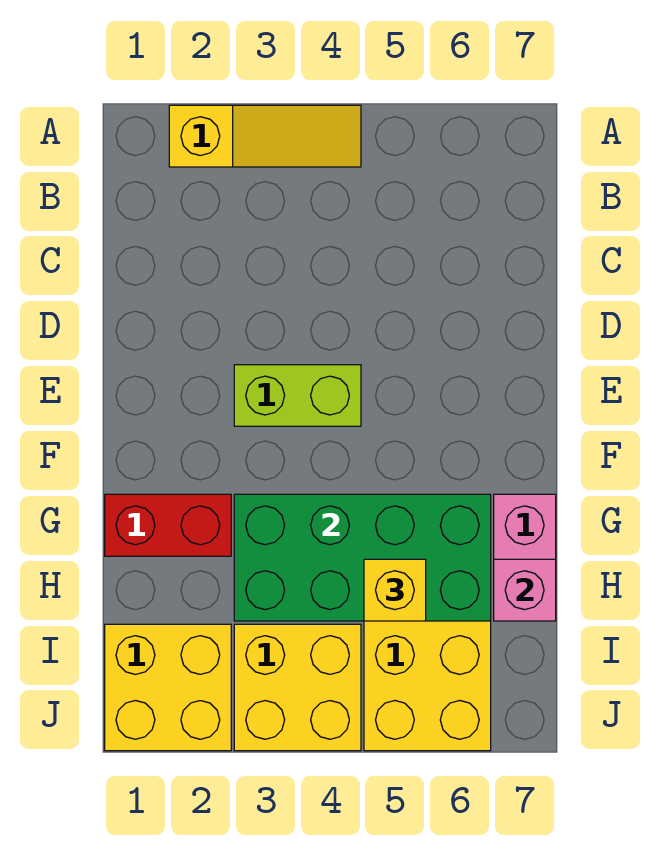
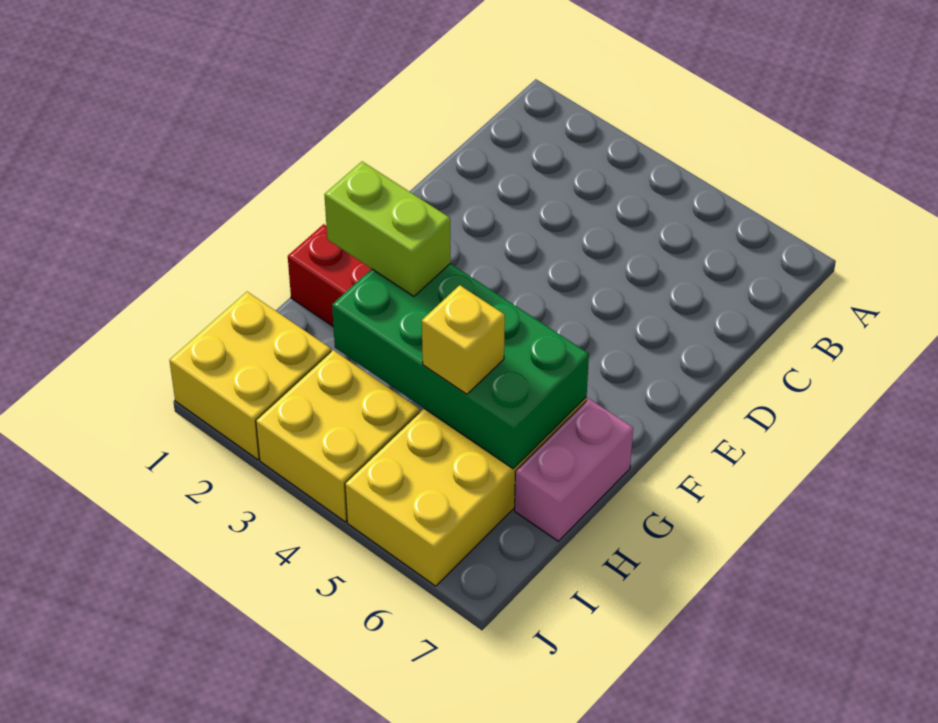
yellow 1x3 slope [169,105,361,167] -> none
lime 1x2 brick [234,365,361,426] -> lime 1x2 brick moved to [324,162,451,296]
pink 1x1 brick [494,559,556,621] -> none

